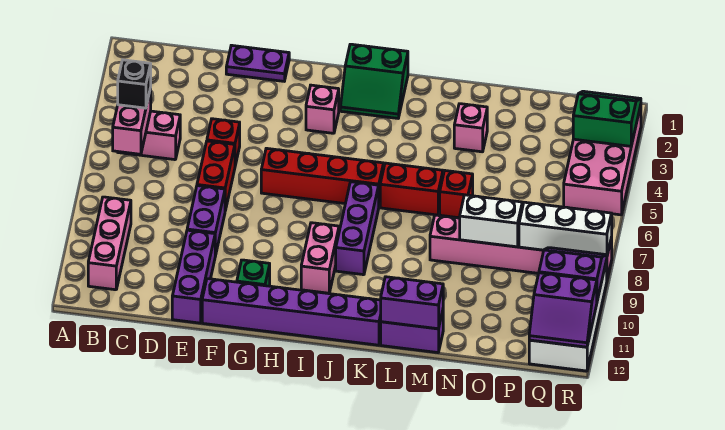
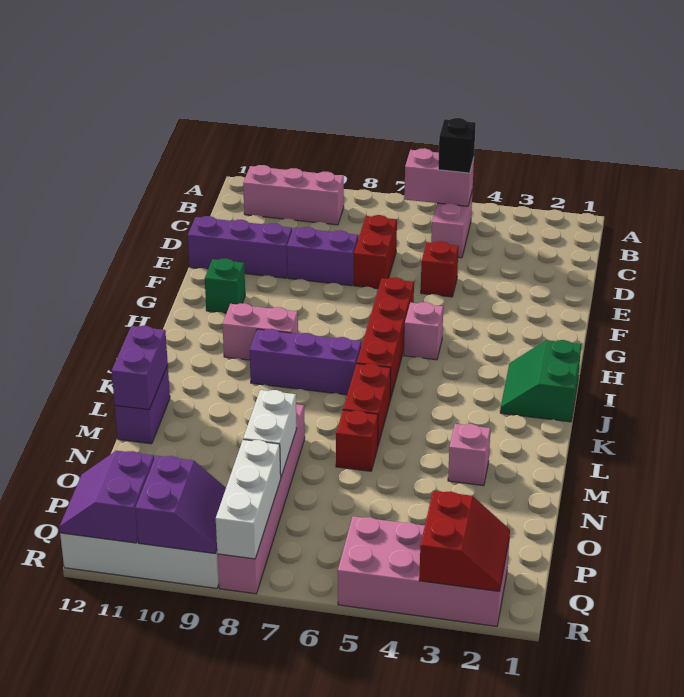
purple 1x2 plate [226,45,289,81] -> none
red 1x2 brick [197,141,235,210] -> red 1x2 brick turned to [354,215,397,289]
purple 1x6 brick [202,279,381,345] -> none
pink 1x1 brick [306,85,339,133] -> pink 1x1 brick moved to [404,302,443,360]
green 2x2 slope [573,91,641,146] -> red 2x2 slope [419,491,510,592]

